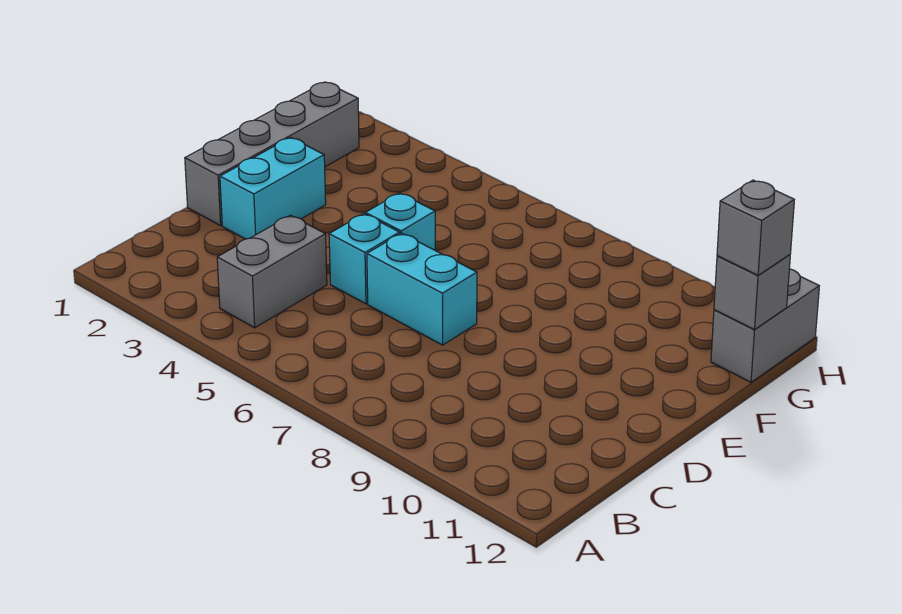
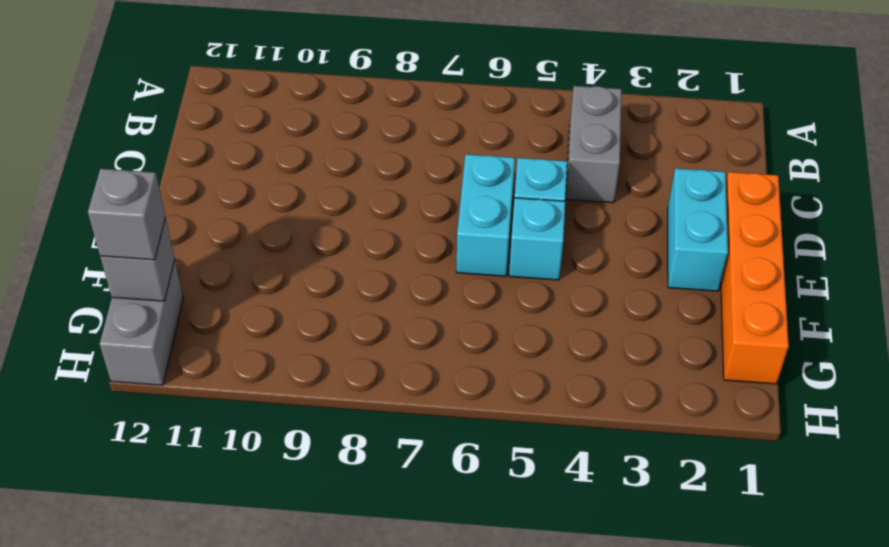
grey 1x4 brick [185,82,359,225] -> orange 1x4 brick [721,172,789,384]
cyan 1x2 brick [367,233,477,345] -> cyan 1x2 brick turned to [456,154,515,276]

